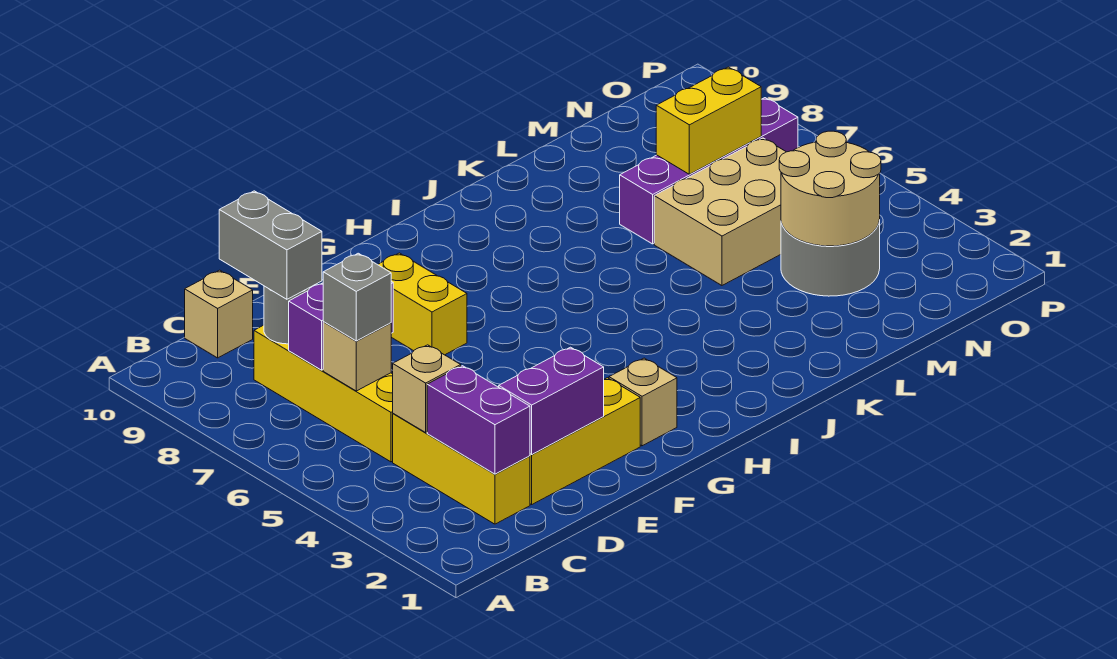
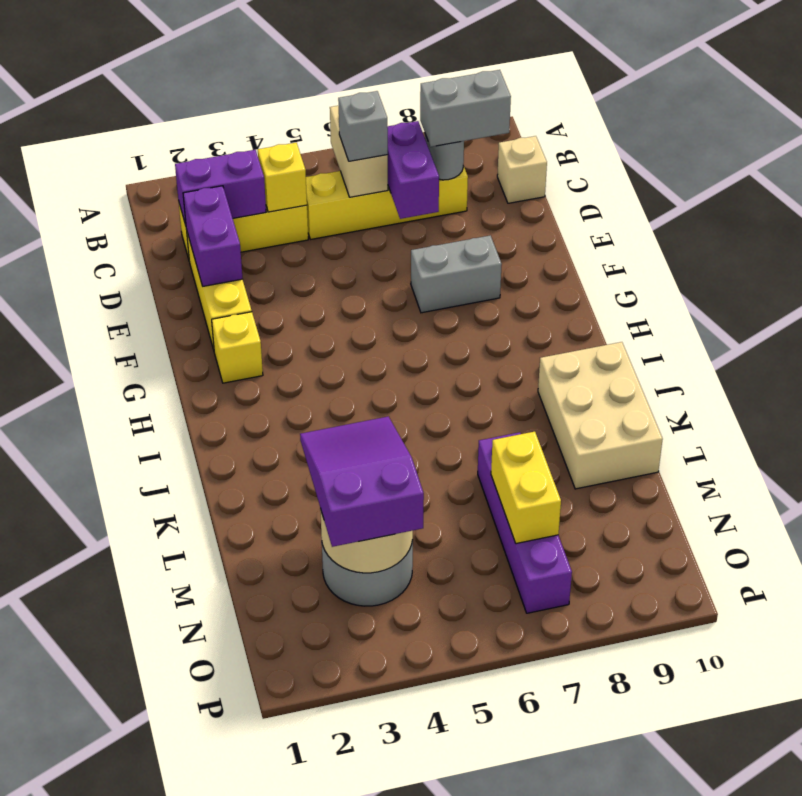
tan 1x1 brick [393,345,461,432] -> yellow 1x1 brick [258,143,307,212]
tan 1x1 brick [323,322,391,391] -> tan 1x2 brick [330,106,388,197]
yellow 1x2 brick [378,253,467,355] -> grey 1x2 brick [411,235,502,313]
tan 1x1 brick [609,358,677,446] -> yellow 1x1 brick [212,312,263,383]
none -> purple 2x3 slope [300,416,424,547]
tan 2x3 brick [654,138,786,285] -> tan 2x3 brick moved to [538,342,663,489]

